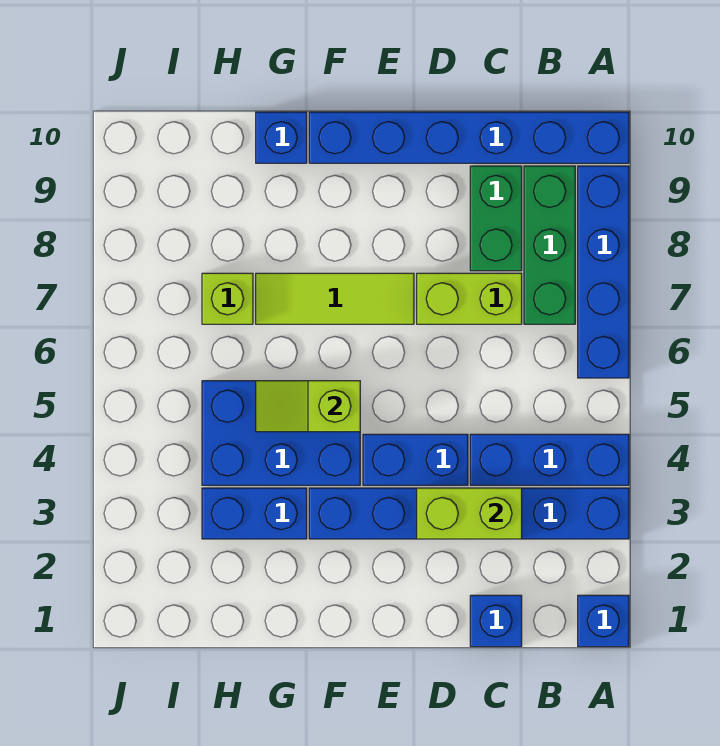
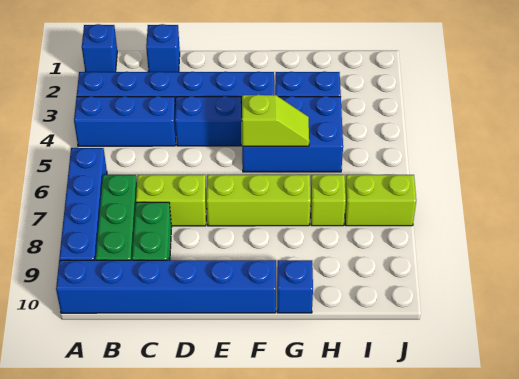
lime 1x2 brick [417,488,522,539] -> lime 1x2 brick moved to [345,175,416,226]
lime 1x3 tile [256,273,414,324] -> lime 1x3 brick [206,175,311,226]

